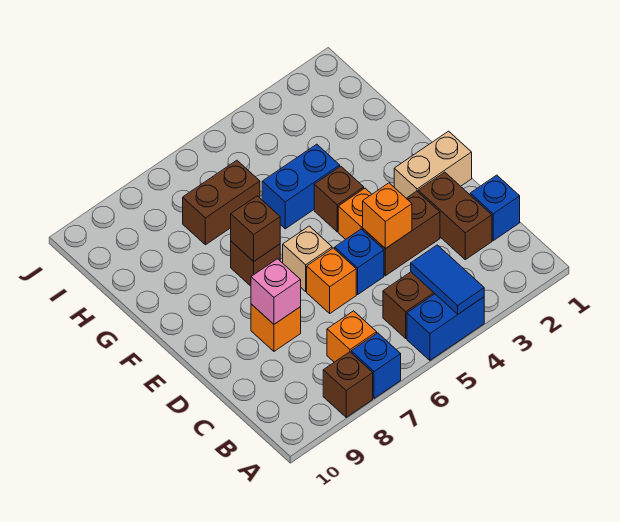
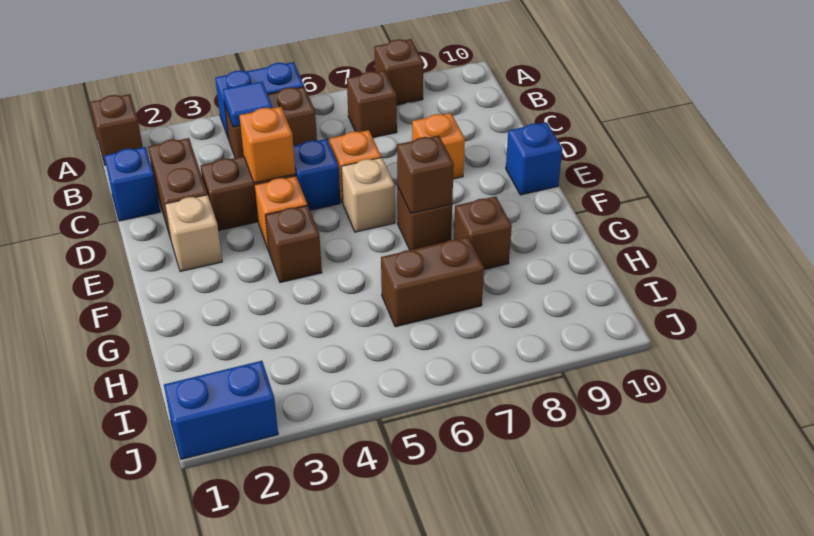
none -> brown 1x1 brick [90,94,143,165]
blue 1x2 tile [411,245,484,314] -> blue 1x1 tile [223,82,272,127]
blue 1x1 brick [351,333,401,398] -> blue 1x1 brick moved to [506,122,562,195]
orange 1x1 brick [327,311,377,362] -> brown 1x1 brick [347,71,397,138]
pink 1x1 brick [251,259,301,324] -> none
tan 1x2 brick [394,131,472,198] -> tan 1x1 brick [165,195,222,272]
blue 1x2 brick [262,144,340,229] -> blue 1x2 brick moved to [164,361,278,459]
none -> brown 1x1 brick [454,197,512,270]

